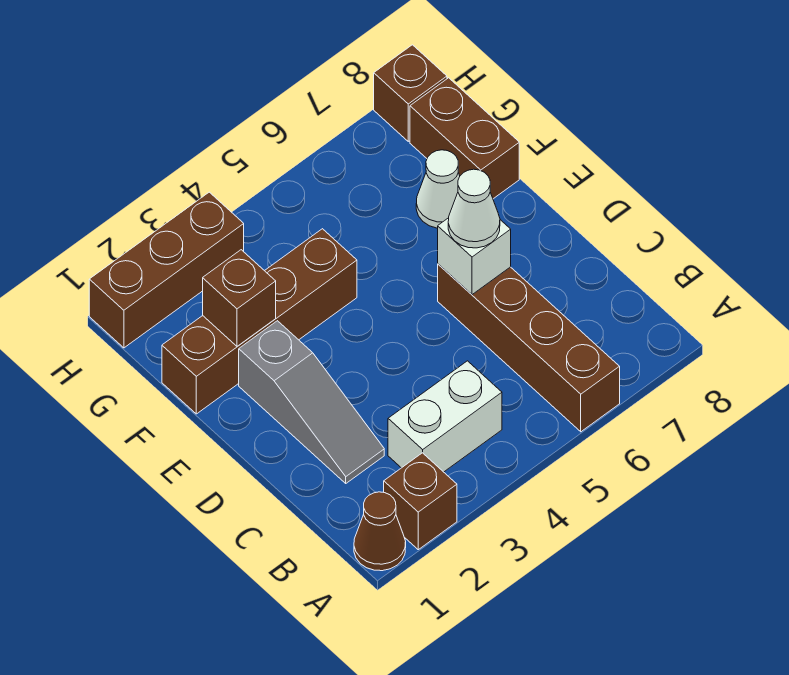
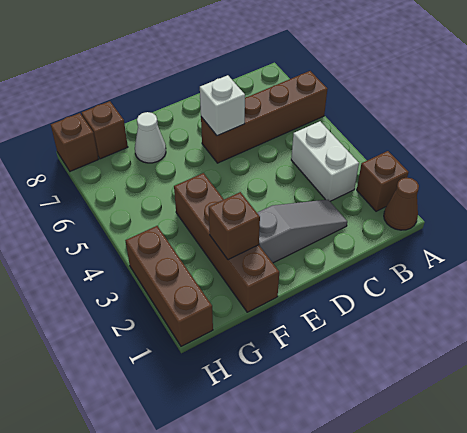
white 1x1 cone [448,169,500,248] -> none
brown 1x2 brick [410,78,519,199] -> brown 1x1 brick [82,101,128,159]

